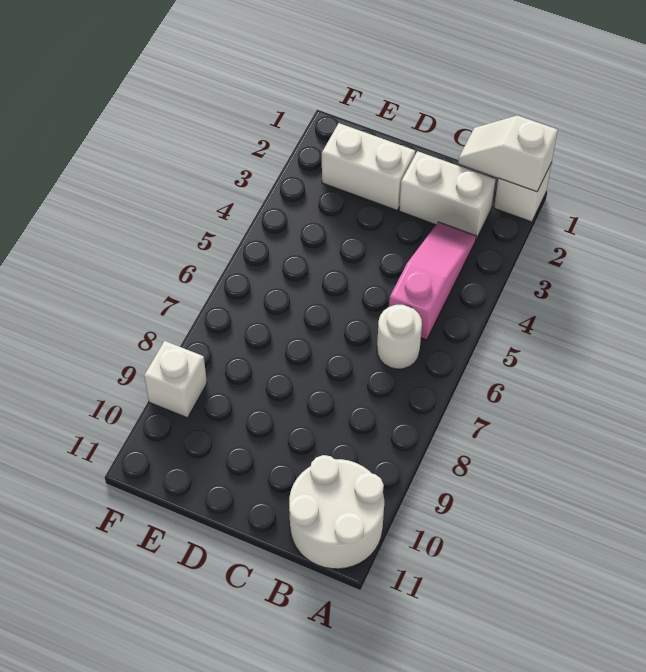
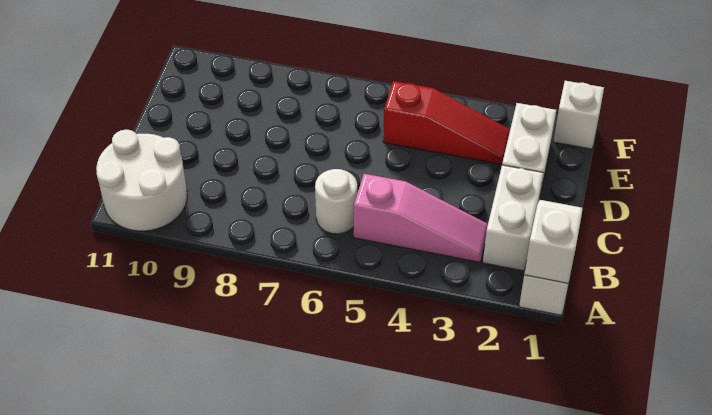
none -> red 1x3 slope [383,81,510,164]
white 1x1 brick [144,341,207,418] -> white 1x1 brick moved to [553,81,604,149]

